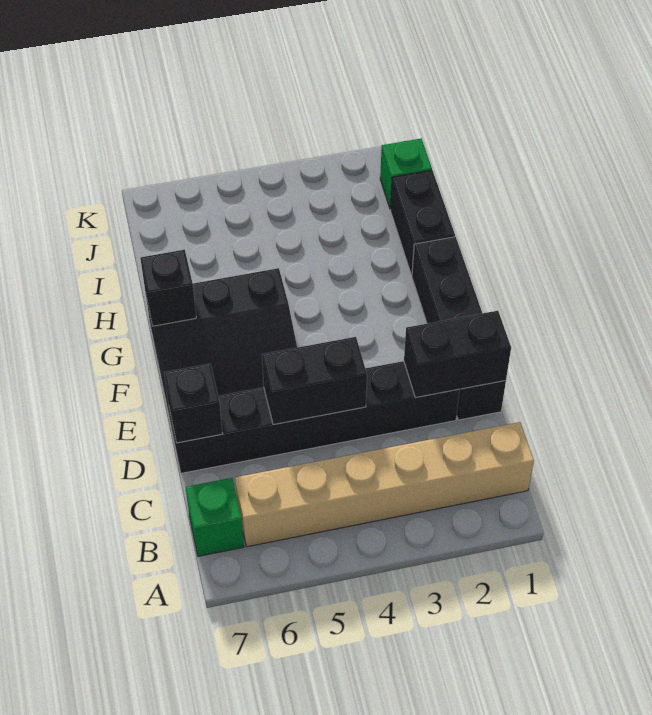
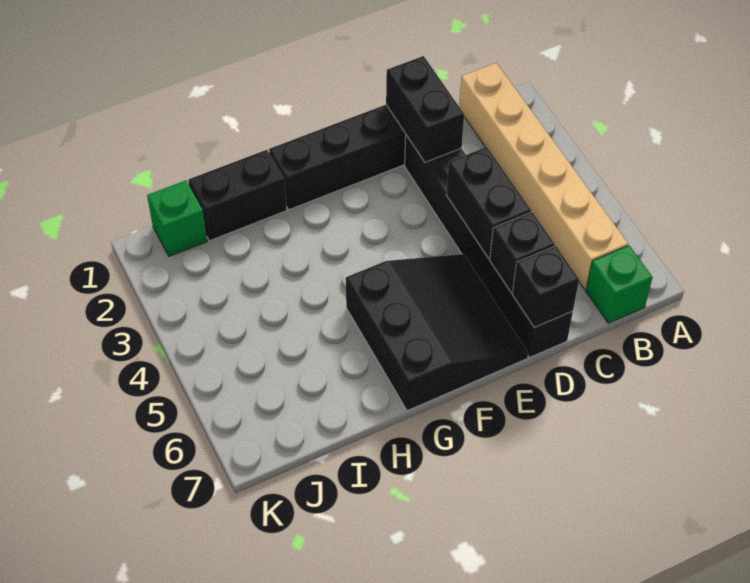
black 1x1 brick [140,250,196,326] -> black 1x1 brick moved to [490,212,555,293]

